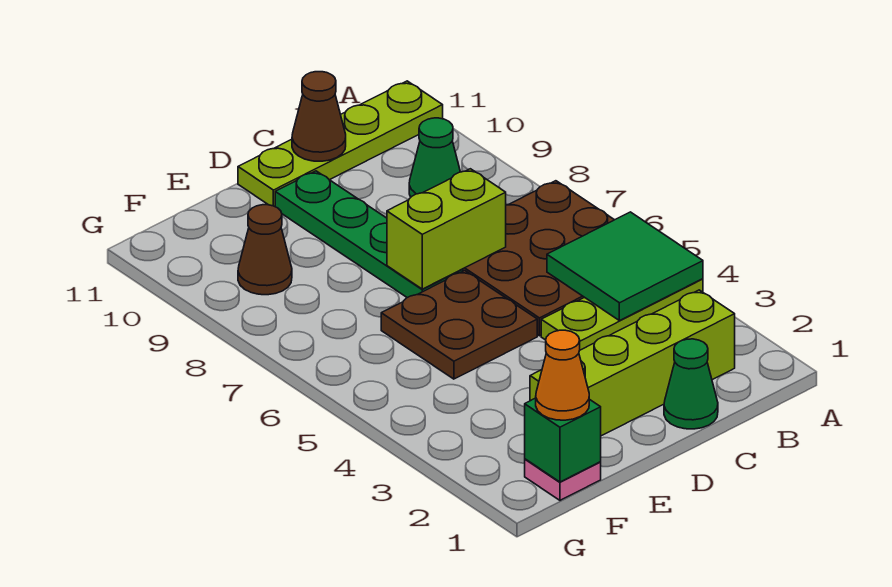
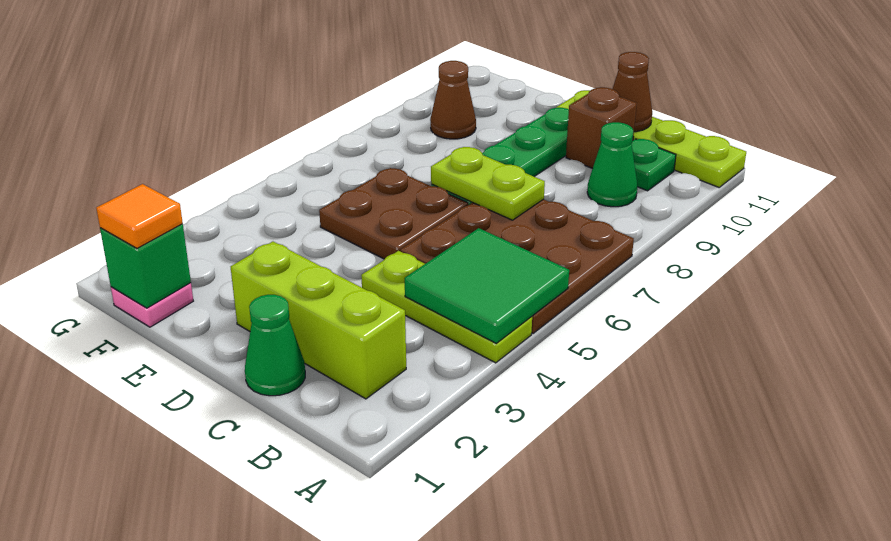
lime 1x4 brick [530,290,735,436] -> lime 1x3 brick [231,242,406,399]
none -> green 1x1 plate [632,139,676,191]
lime 1x2 brick [387,169,506,289] -> lime 1x2 plate [431,147,545,220]
none -> brown 1x1 brick [566,87,637,169]
orange 1x1 cone [536,330,589,420] -> orange 1x1 tile [96,184,183,248]

